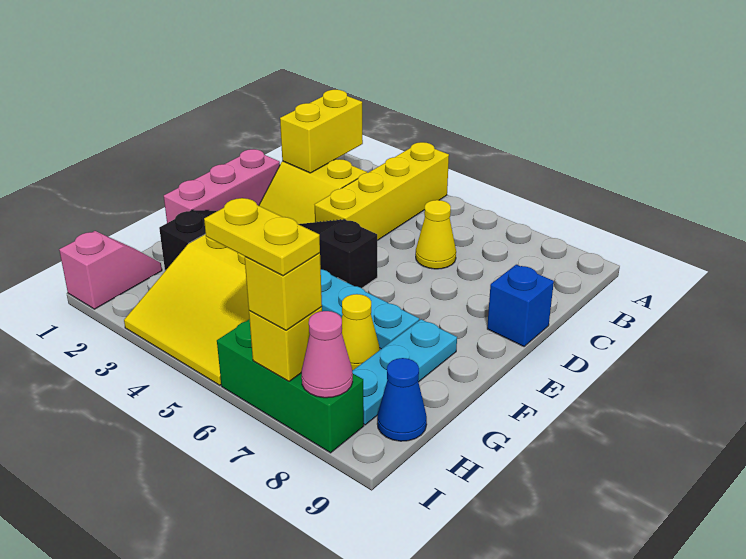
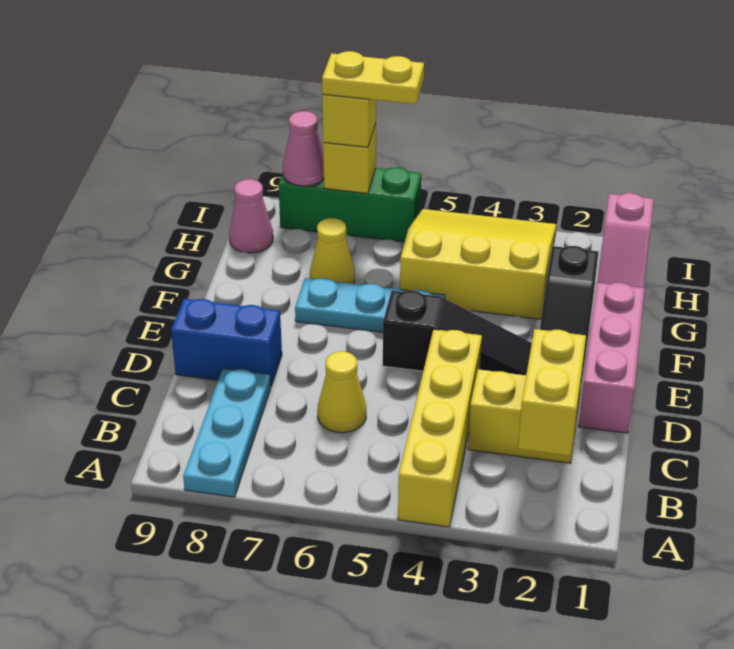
blue 1x1 brick [487,265,554,346] -> blue 1x2 brick [171,299,282,386]
cyan 1x3 plate [352,319,457,425] -> cyan 1x3 plate moved to [183,368,271,497]
blue 1x1 cone [377,358,427,441] -> pink 1x1 cone [229,179,273,253]

